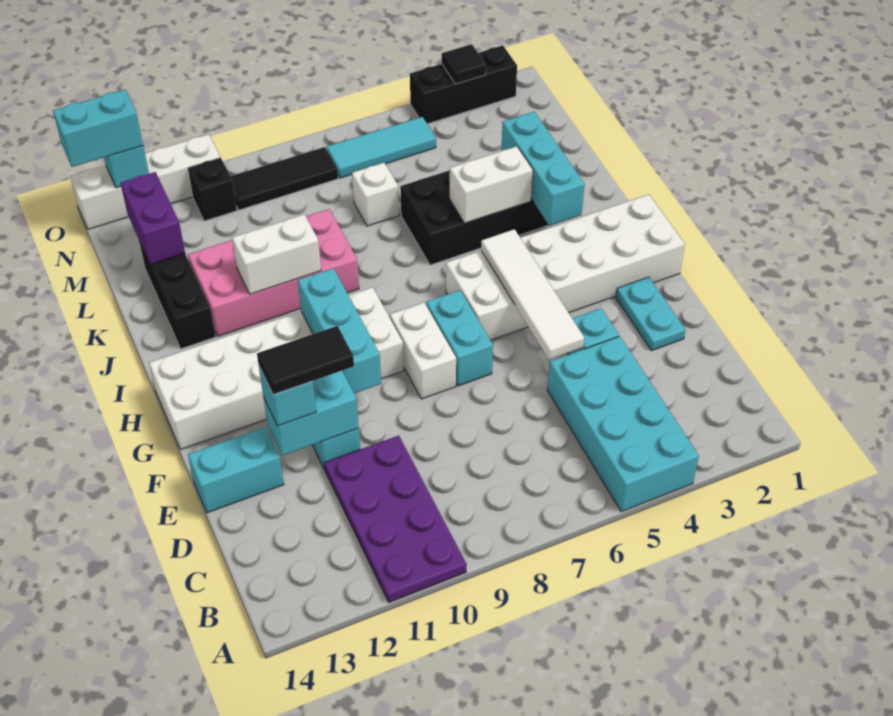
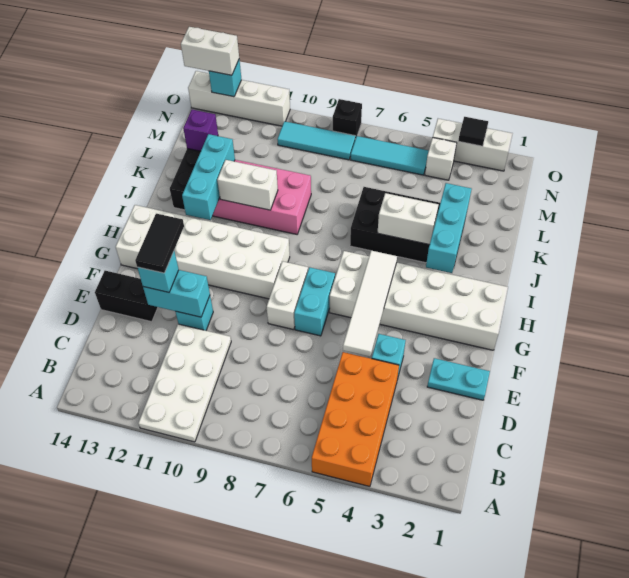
cyan 2x4 brick [547,336,699,512] -> orange 2x4 brick [312,352,399,487]
purple 2x4 plate [324,436,467,602] -> white 2x4 plate [138,324,231,442]
cyan 1x2 plate [616,277,685,351] -> cyan 1x2 plate turned to [427,358,490,400]
black 1x2 tile [257,326,354,395] -> black 1x2 tile turned to [135,214,184,273]
cyan 1x2 brick [188,427,284,513] -> black 1x2 brick [95,271,158,322]
cyan 1x3 brick [298,268,381,393] -> cyan 1x3 brick moved to [182,134,235,220]
white 1x1 brick [352,163,399,226] -> white 1x1 brick moved to [425,137,457,180]
purple 1x2 brick [121,172,185,264] -> purple 1x1 brick [183,110,218,151]
black 1x3 tile [230,147,338,210] -> cyan 1x3 tile [277,121,355,160]
black 1x1 brick [188,158,237,221] -> black 1x1 brick moved to [333,99,362,139]
black 1x3 brick [410,45,517,124] -> white 1x3 brick [433,119,513,171]
cyan 1x2 brick [53,90,143,167] -> white 1x2 brick [181,27,239,75]

